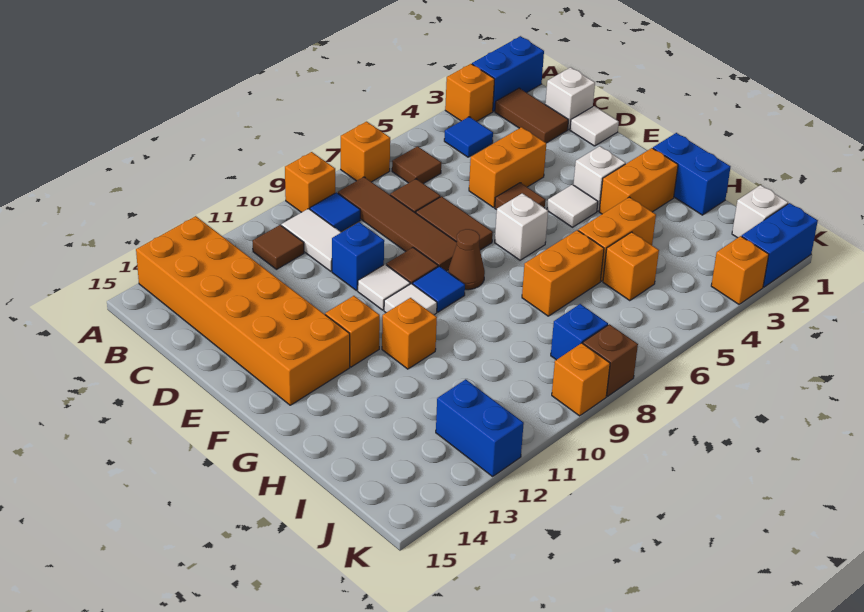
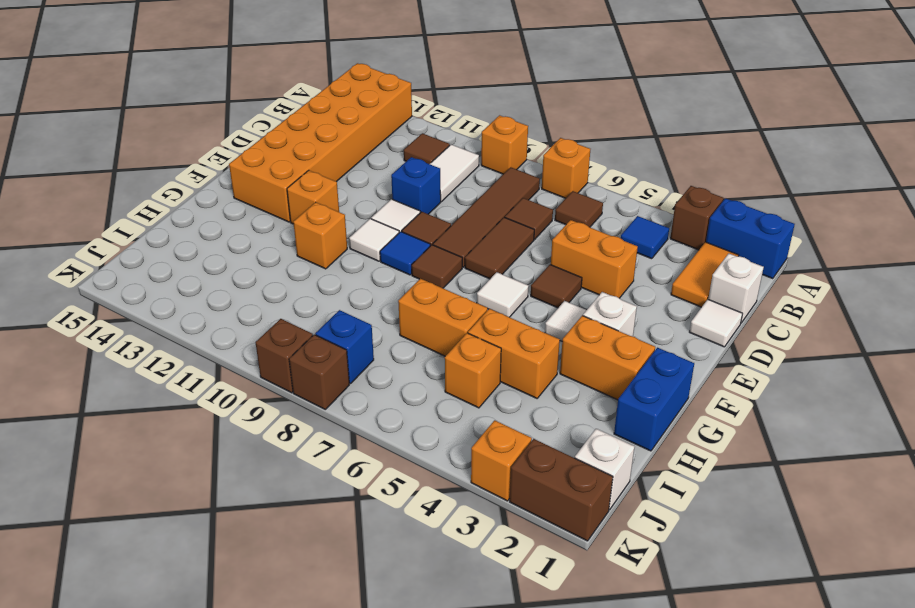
orange 1x1 brick [445,64,495,121] -> brown 1x1 brick [670,186,723,250]
brown 1x2 tile [495,88,568,143] -> orange 1x2 tile [671,242,738,307]
blue 1x1 tile [310,193,360,232] -> none
white 1x1 brick [495,193,548,260] -> white 1x1 tile [477,272,529,317]
brown 1x1 cone [448,229,485,290] -> brown 1x1 tile [412,245,462,288]
blue 1x2 brick [436,379,524,476] -> none
blue 1x2 brick [742,203,818,287] -> brown 1x2 brick [510,439,613,541]
orange 1x1 brick [552,343,610,416] -> brown 1x1 brick [256,319,313,393]

